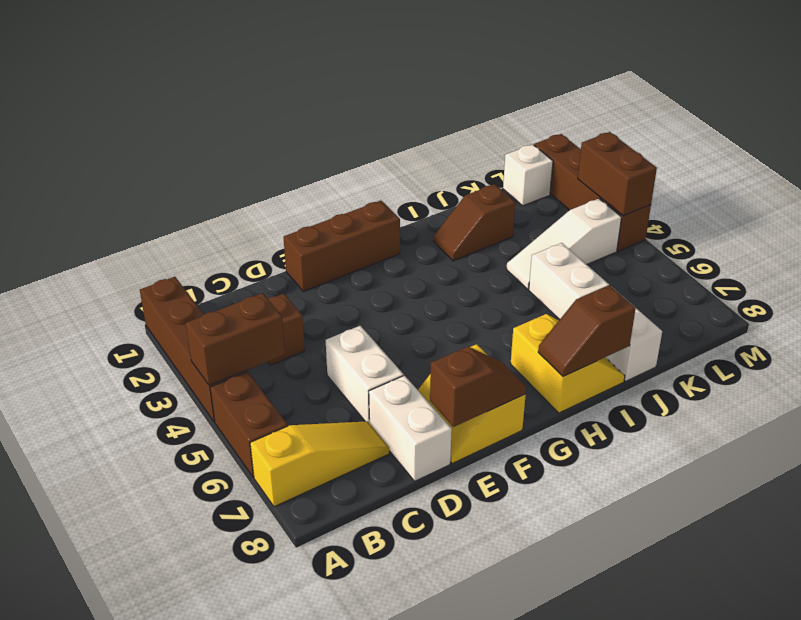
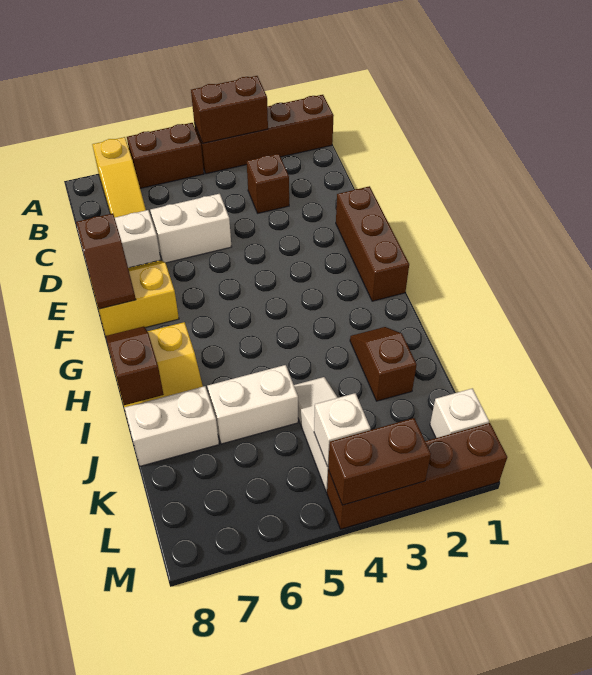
brown 1x2 brick [186,293,285,385] -> brown 1x2 brick turned to [191,76,268,143]
none -> white 1x1 brick [314,393,370,466]

